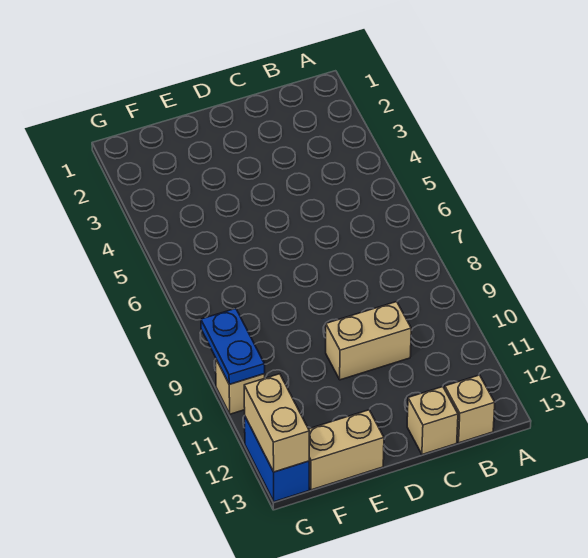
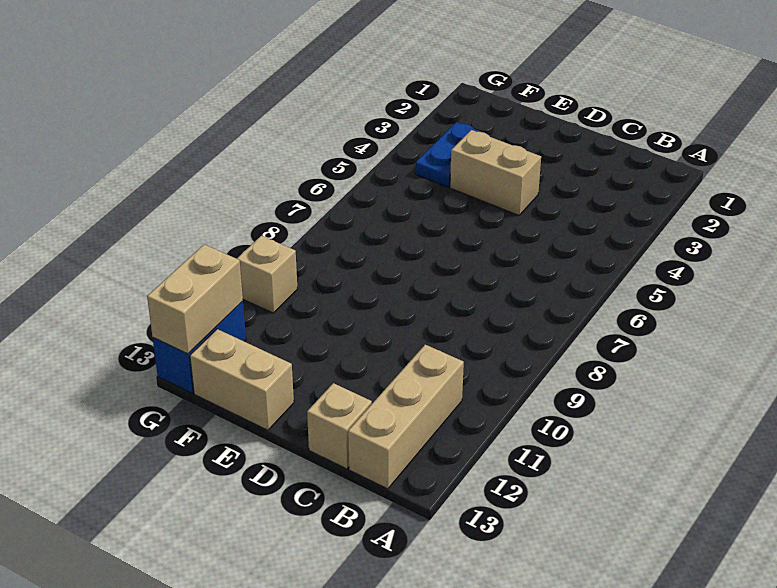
tan 1x1 brick [445,375,495,443] -> tan 1x3 brick [348,345,464,489]
tan 1x2 brick [326,302,411,380] -> tan 1x2 brick moved to [450,130,541,215]
blue 1x2 plate [201,309,265,384] -> blue 1x2 plate moved to [416,122,489,187]

